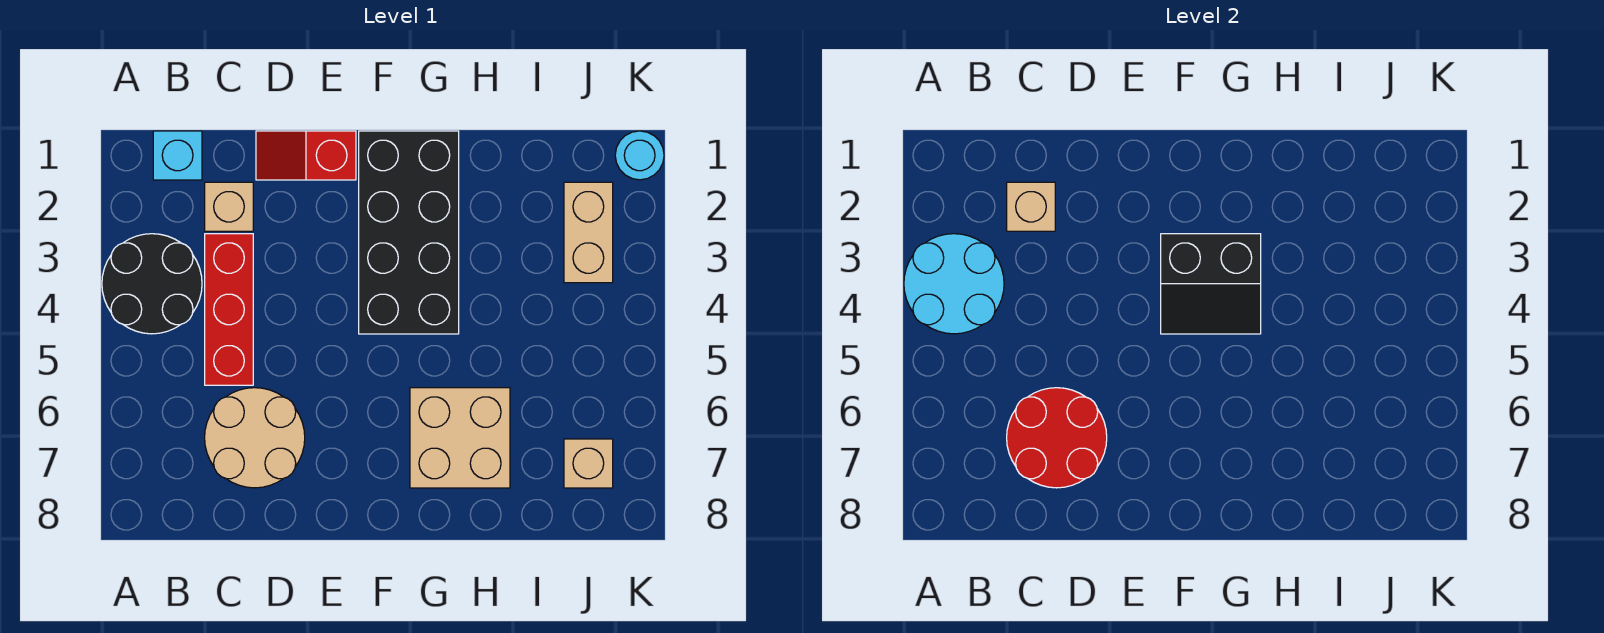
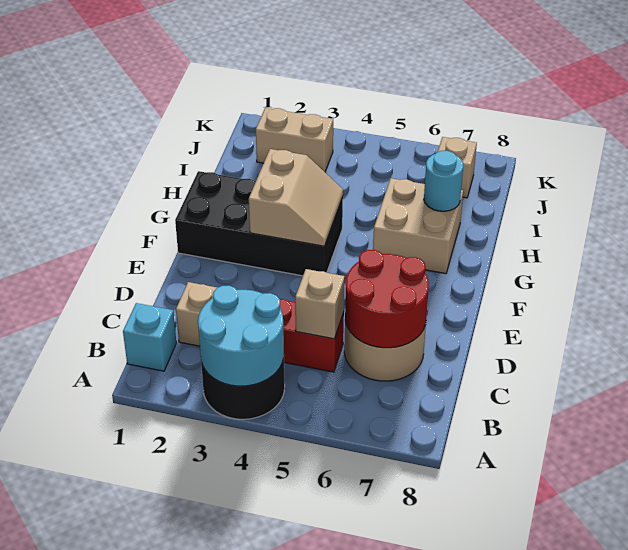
tan 1x1 brick [1007,182,1055,231] -> tan 1x1 brick moved to [295,269,345,339]
red 1x2 slope [256,131,356,180] -> none
black 2x2 slope [1161,234,1261,334] -> tan 2x2 slope [249,149,343,246]
cyan 1x1 round brick [615,131,664,180] -> cyan 1x1 round brick moved to [424,151,463,211]

